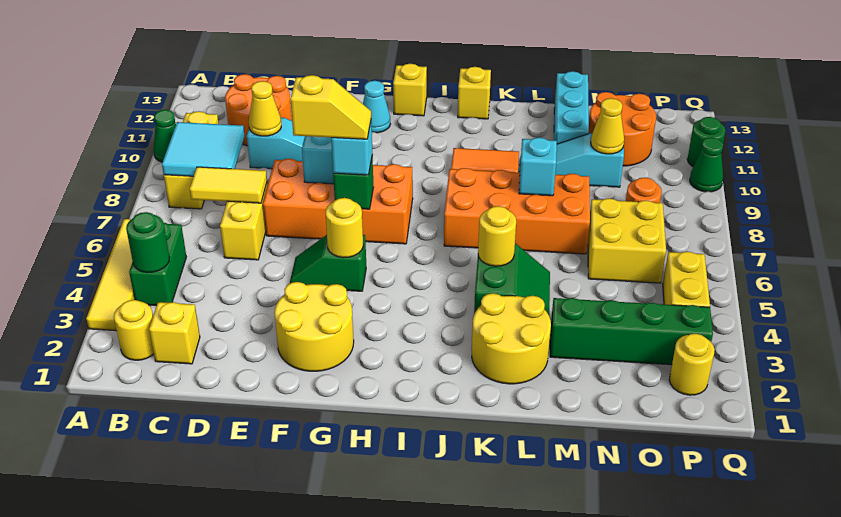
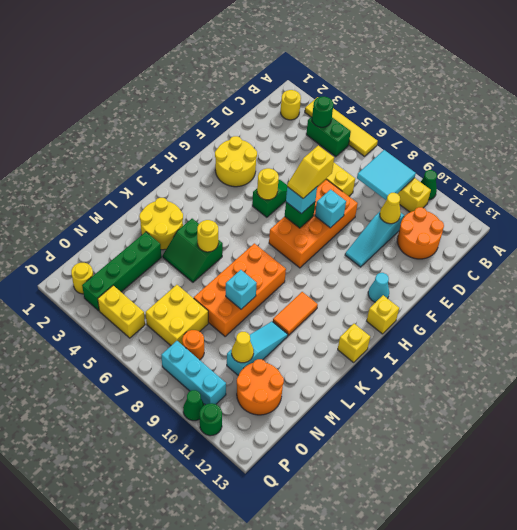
yellow 1x1 brick [149,302,200,364] -> none
yellow 1x2 tile [190,167,267,203] -> none
cyan 1x3 brick [554,71,589,144] -> cyan 1x3 brick moved to [161,341,226,405]

